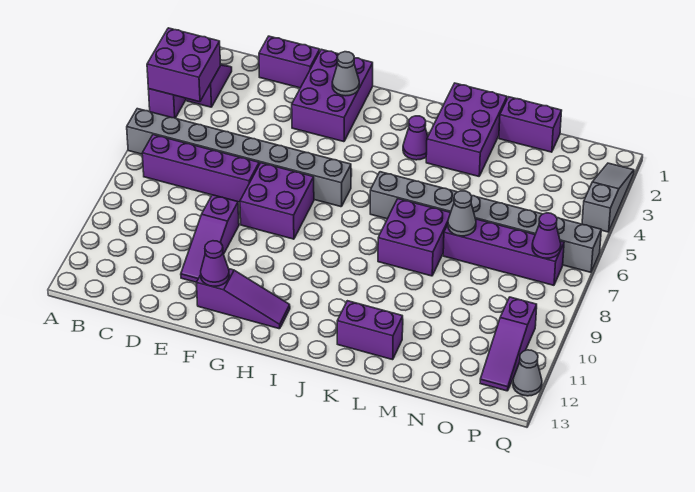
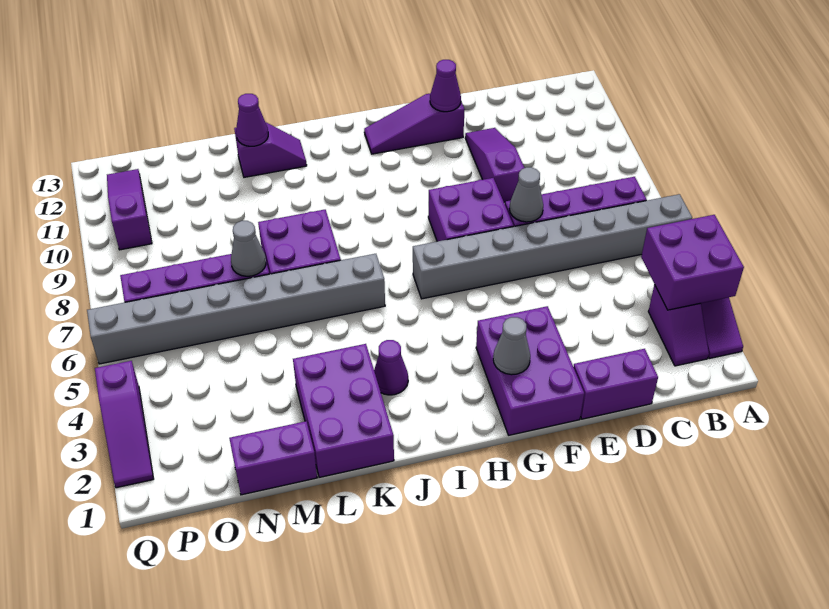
purple 1x2 brick [337,301,403,360] -> purple 1x2 slope [234,123,307,177]
purple 1x1 cone [532,213,561,258] -> purple 1x1 cone moved to [236,94,268,146]
grey 1x3 slope [582,163,634,232] -> purple 1x3 slope [95,361,153,488]
grey 1x1 cone [513,350,542,396] -> grey 1x1 cone moved to [509,167,543,222]

